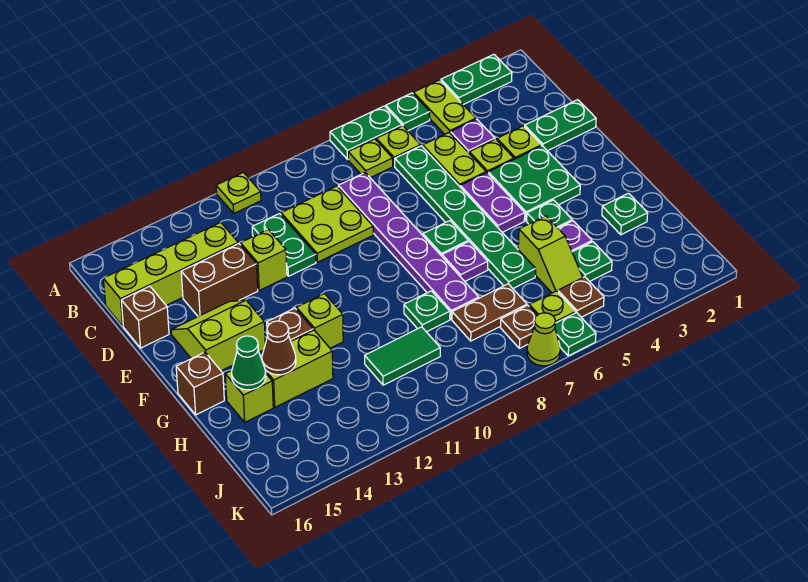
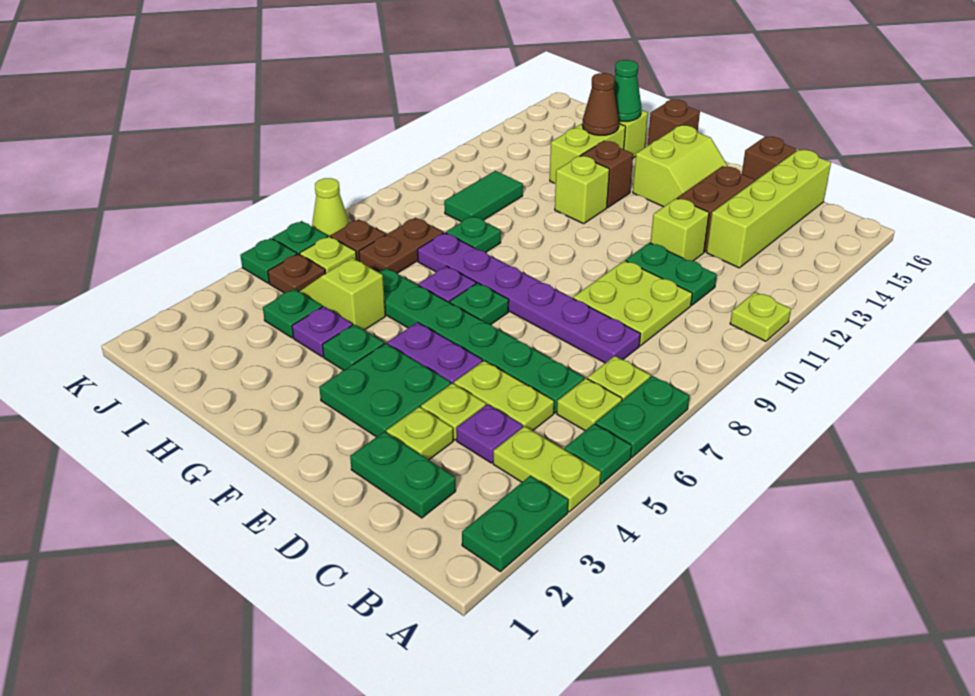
green 1x2 plate [525,100,596,151] -> green 1x2 plate turned to [350,431,456,518]
green 1x1 plate [602,193,648,235] -> green 1x1 plate moved to [240,238,297,283]

